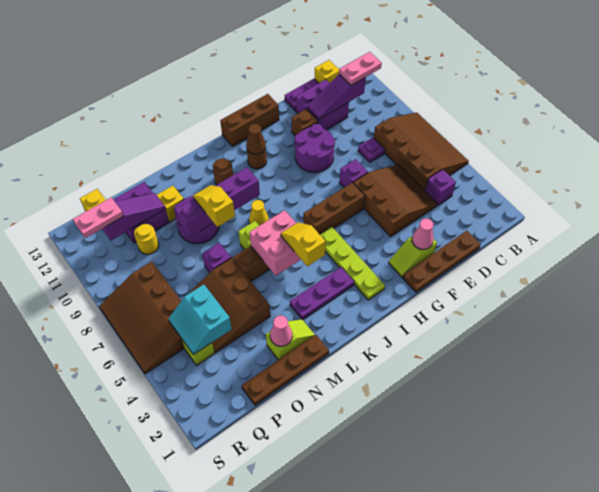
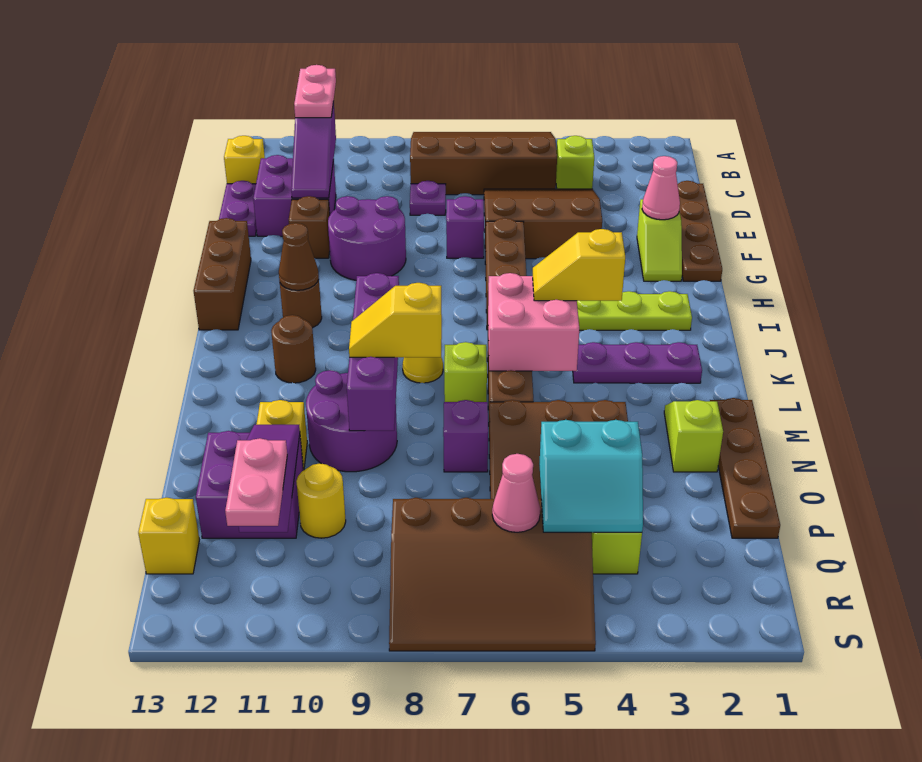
purple 1x1 brick [425,169,456,205] -> lime 1x1 brick [556,136,594,189]
purple 1x3 plate [290,267,354,320] -> purple 1x3 plate turned to [573,342,702,383]
pink 1x1 cone [270,316,292,346] -> pink 1x1 cone moved to [492,454,540,532]

